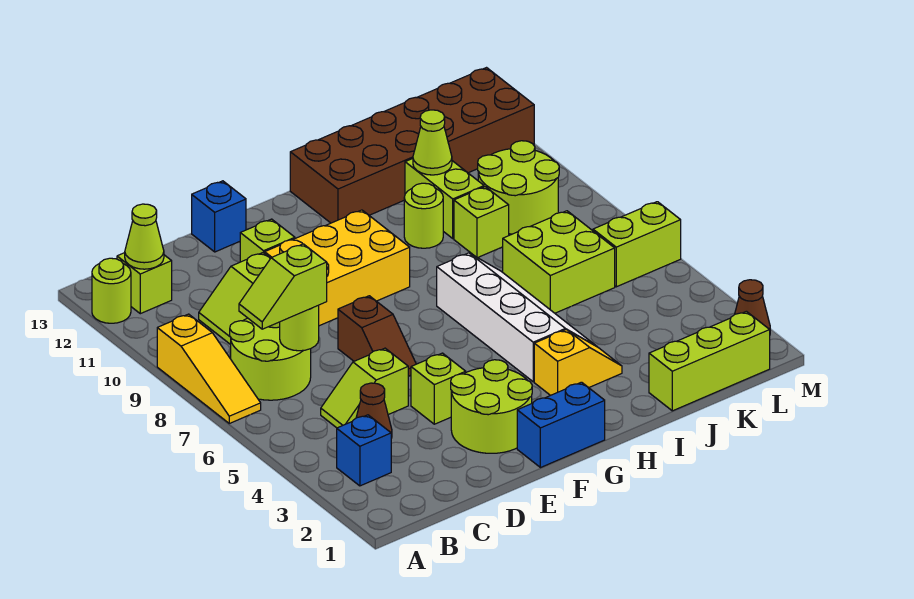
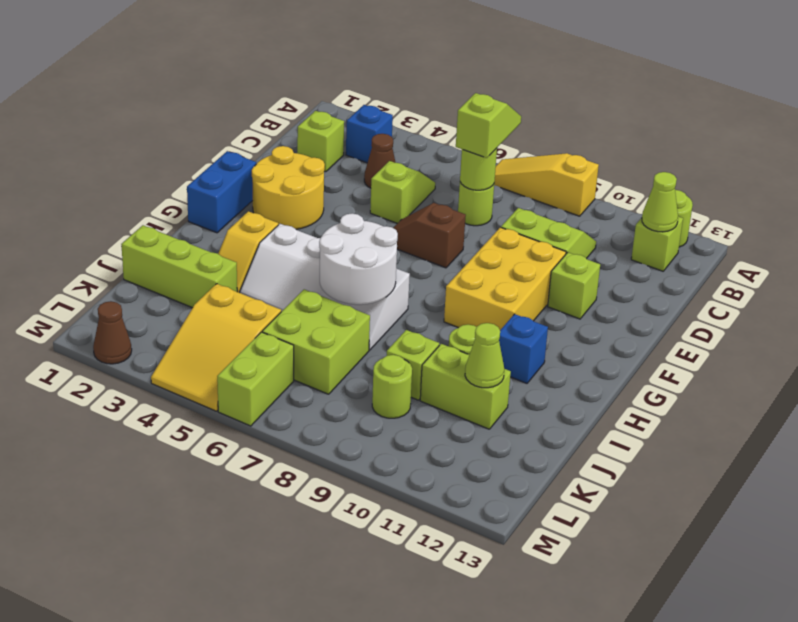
lime 2x2 round brick [230,318,311,400] -> lime 1x1 round brick [458,182,494,226]
lime 2x2 round brick [451,360,532,453] -> yellow 2x2 round brick [252,146,325,229]
lime 1x1 brick [411,353,466,424] -> lime 1x1 brick moved to [297,111,344,172]
blue 1x1 brick [192,181,246,252] -> blue 1x1 brick moved to [499,314,548,383]
none -> white 2x2 round brick [319,213,398,305]
brown 2x6 brick [290,68,534,223] -> none
lime 1x3 brick [649,311,770,411] -> lime 1x3 brick turned to [121,225,237,308]
none -> yellow 2x3 slope [151,284,281,411]
lime 2x2 round brick [478,141,559,234] -> lime 1x1 round brick [372,355,412,418]

